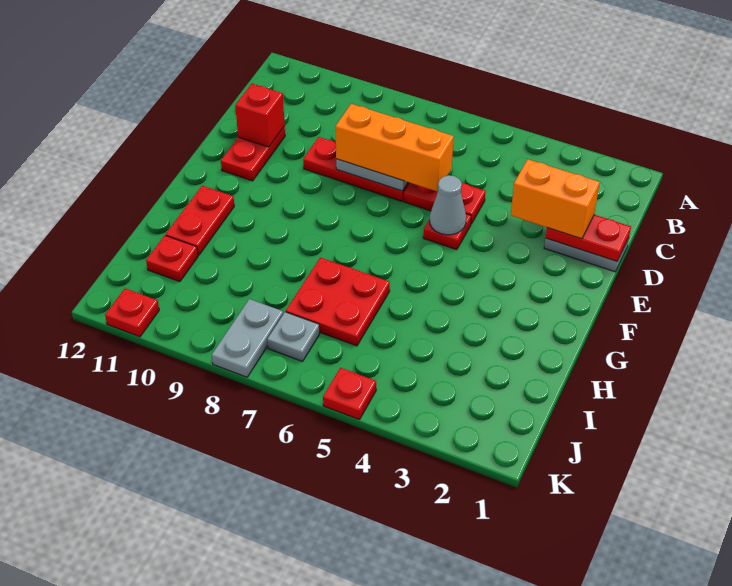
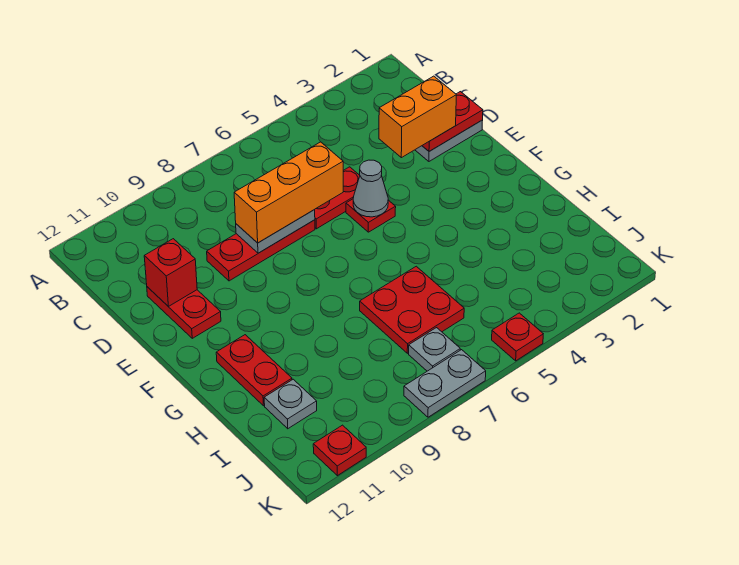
red 1x1 plate [146,235,198,282] -> grey 1x1 plate [264,379,317,429]
grey 1x2 plate [212,299,283,377] -> grey 1x2 plate turned to [404,350,486,417]

